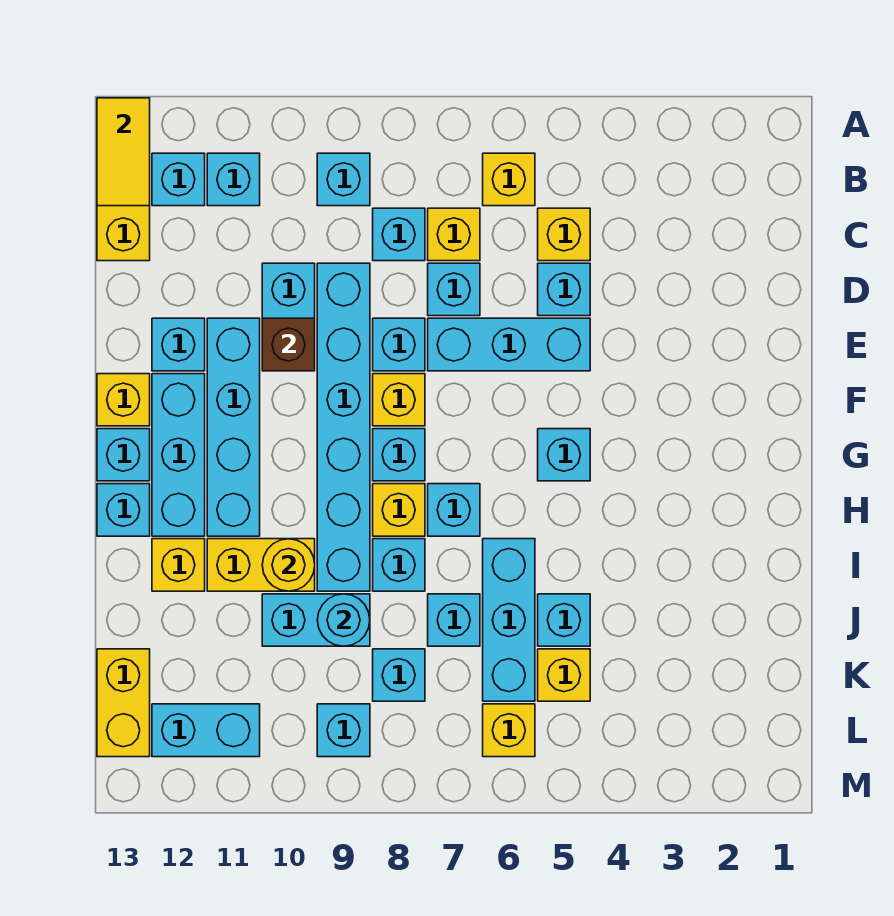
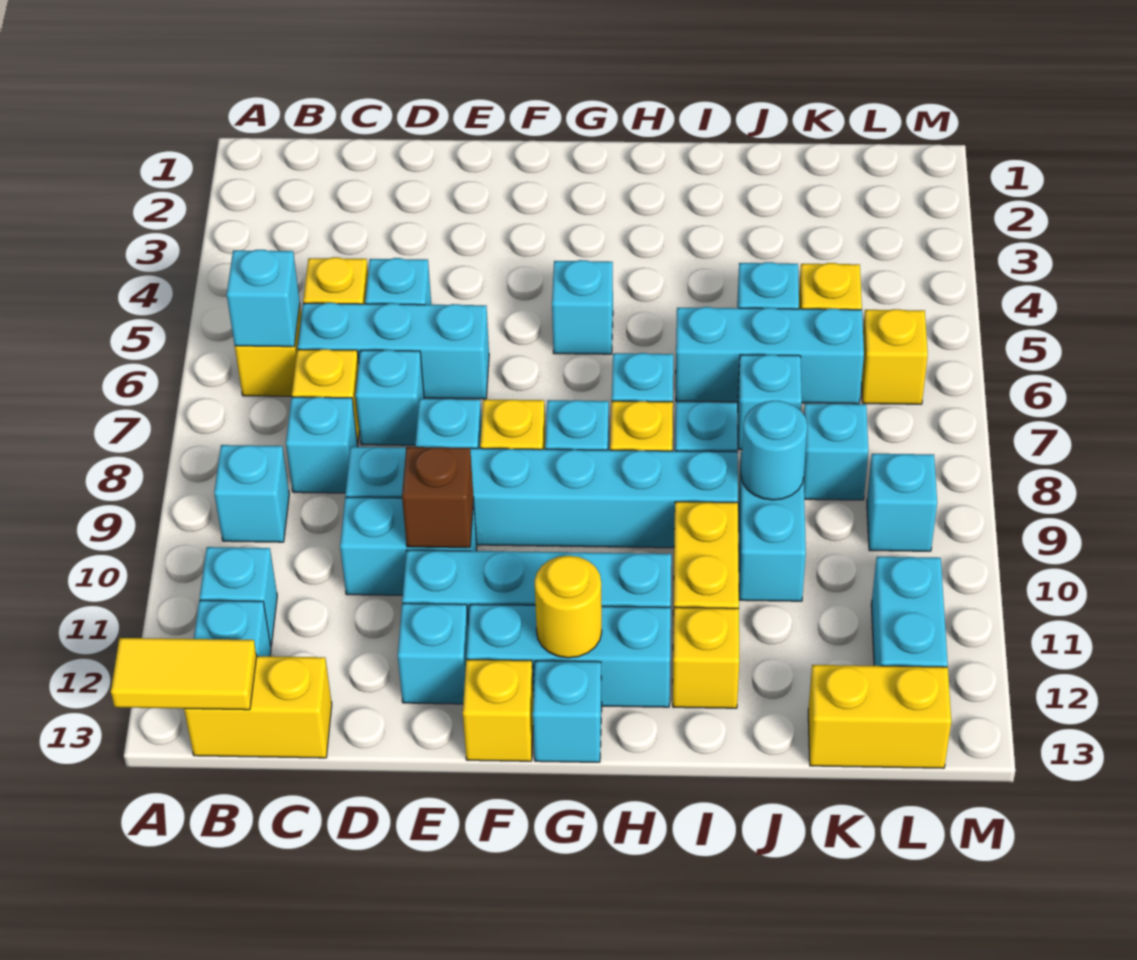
cyan 1x3 brick [428,318,590,371] -> cyan 1x3 brick turned to [298,303,489,399]
cyan 1x1 brick [97,484,150,536] -> cyan 1x1 brick moved to [227,250,300,347]
yellow 1x1 round brick [262,539,315,591] -> yellow 1x1 round brick moved to [535,556,602,658]

